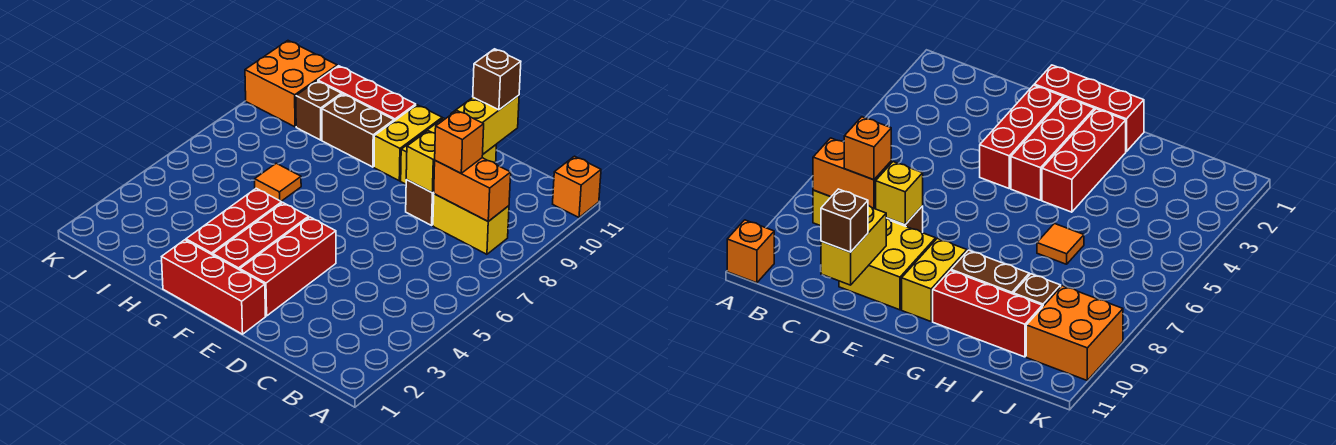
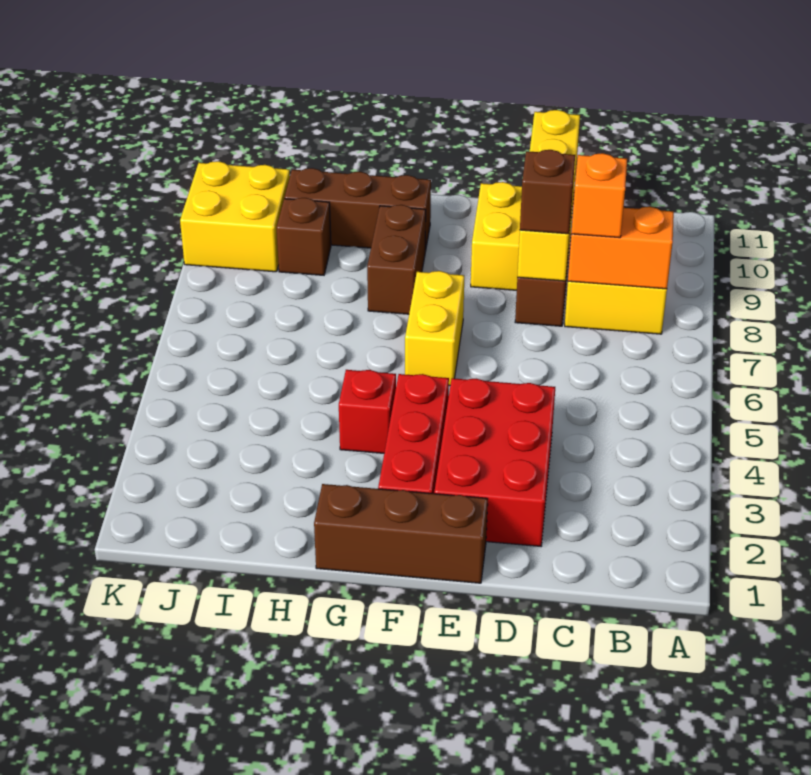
orange 1x1 brick [553,156,601,217] -> none
brown 1x1 brick [473,49,521,110] -> brown 1x1 brick moved to [520,150,575,234]
red 1x3 brick [162,240,266,334] -> brown 1x3 brick [314,484,488,583]
red 1x3 brick [240,217,336,316] -> red 2x3 brick [434,378,555,546]
yellow 1x2 brick [374,105,442,181] -> yellow 1x2 brick moved to [405,271,464,386]
red 1x3 brick [186,188,282,255] -> red 1x1 brick [339,370,396,453]
brown 1x2 brick [322,94,394,167] -> brown 1x2 brick turned to [367,205,426,314]
red 1x3 brick [318,66,416,121] -> brown 1x3 brick [284,168,431,252]
orange 1x1 tile [255,163,301,201] -> none
orange 2x2 brick [245,41,337,127] -> yellow 2x2 brick [180,161,290,272]

